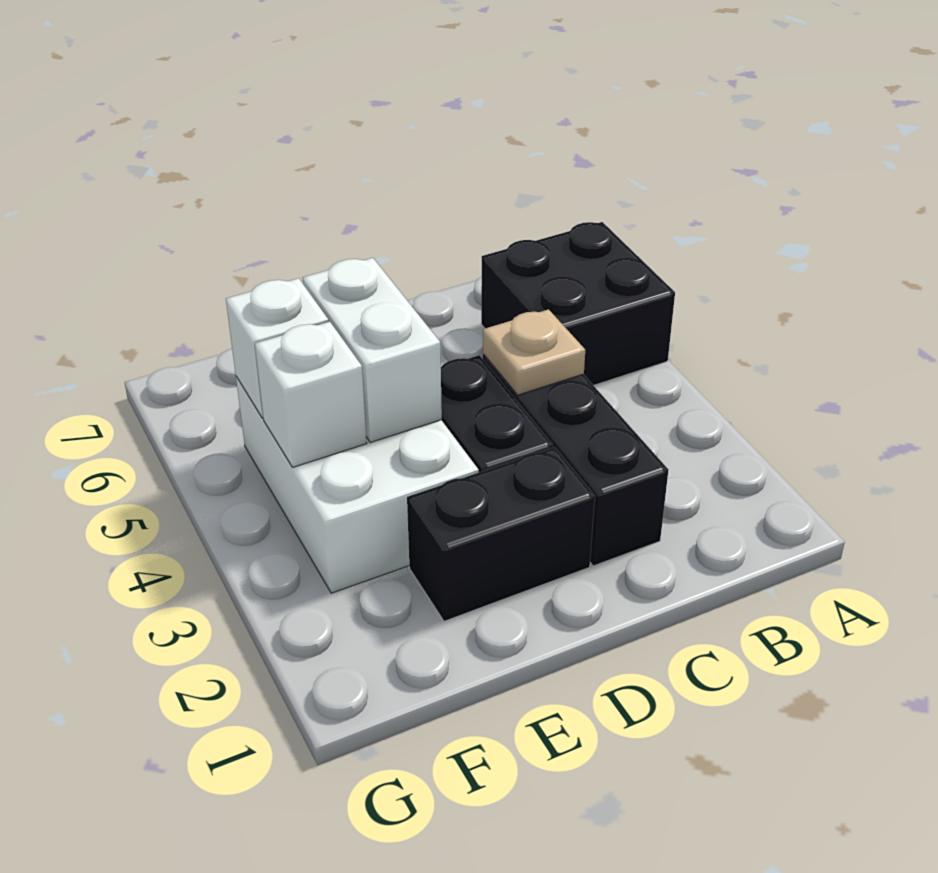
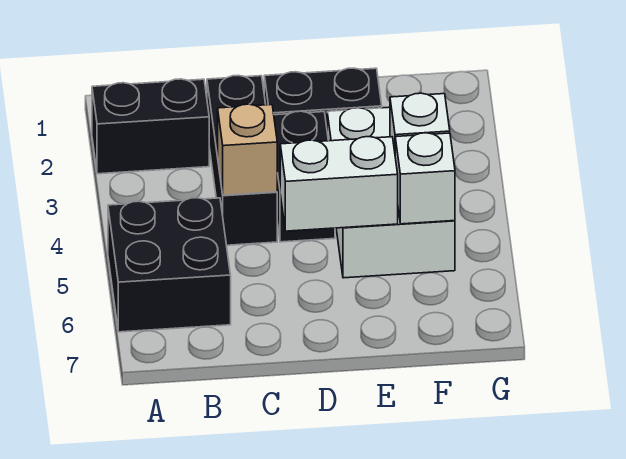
none -> black 1x2 brick [92,79,209,174]
tan 1x1 plate [483,309,585,395] -> tan 1x1 brick [218,104,277,195]
white 1x2 brick [303,258,442,442] -> white 1x2 brick turned to [280,137,398,231]

